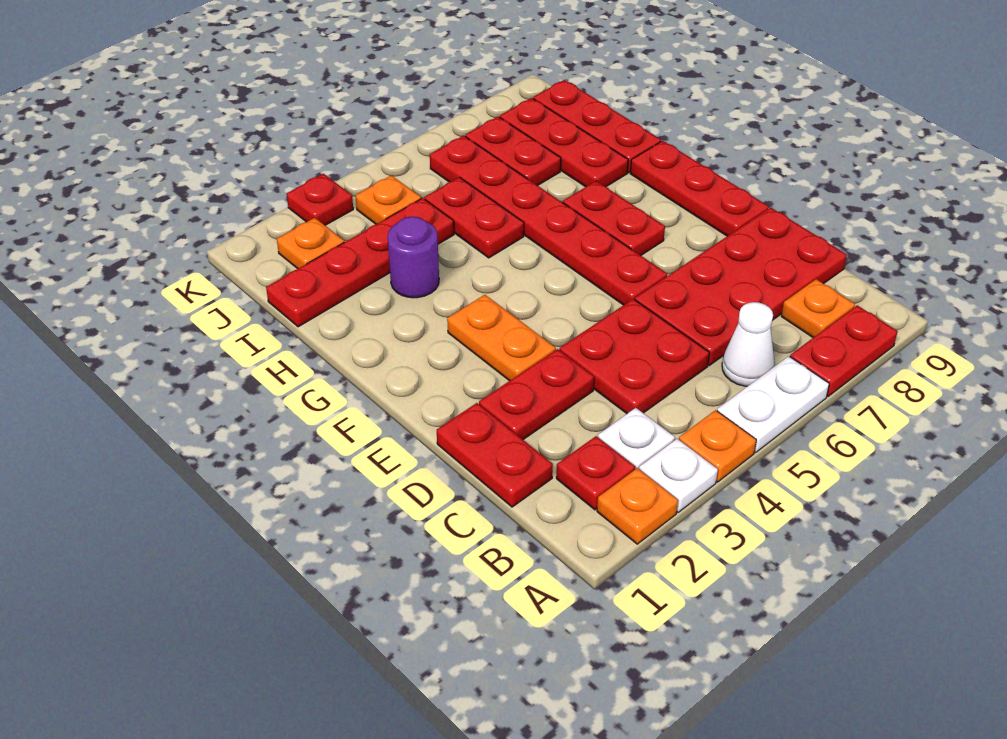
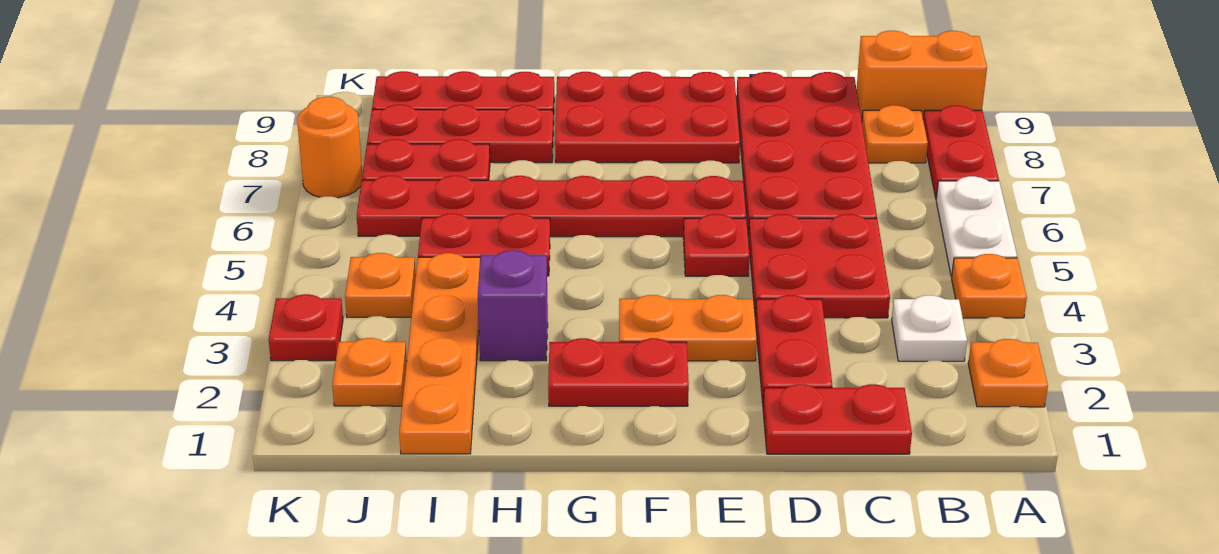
white 1x1 plate [639,439,718,512] -> none
none -> orange 1x2 brick [857,31,987,120]
red 1x1 plate [556,436,635,510] -> red 1x1 plate moved to [683,214,750,276]
white 1x1 cone [722,302,775,386] -> none
red 1x3 plate [630,141,769,236] -> red 2x3 plate [555,72,740,163]
red 1x2 plate [563,181,665,256] -> red 1x2 plate moved to [548,338,689,406]
purple 1x1 round brick [388,217,439,298] -> purple 1x1 brick [478,250,548,361]
red 1x4 plate [266,198,454,327] -> orange 1x4 plate [399,253,480,454]
none -> orange 1x1 round brick [297,97,362,198]

